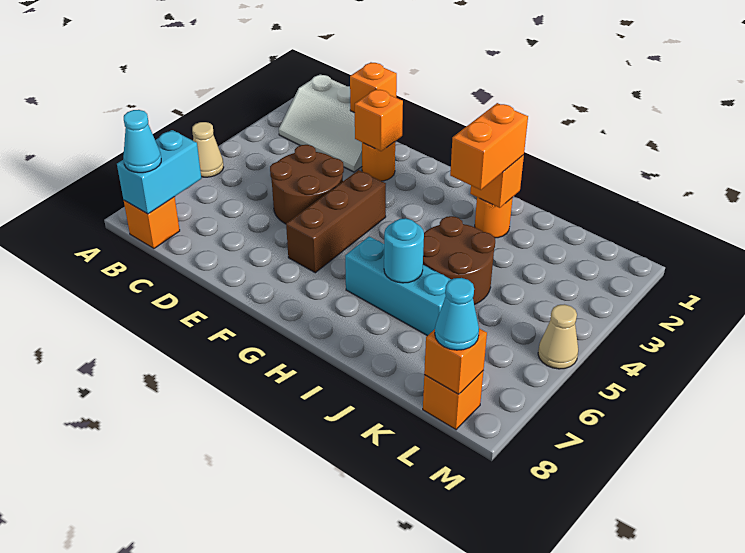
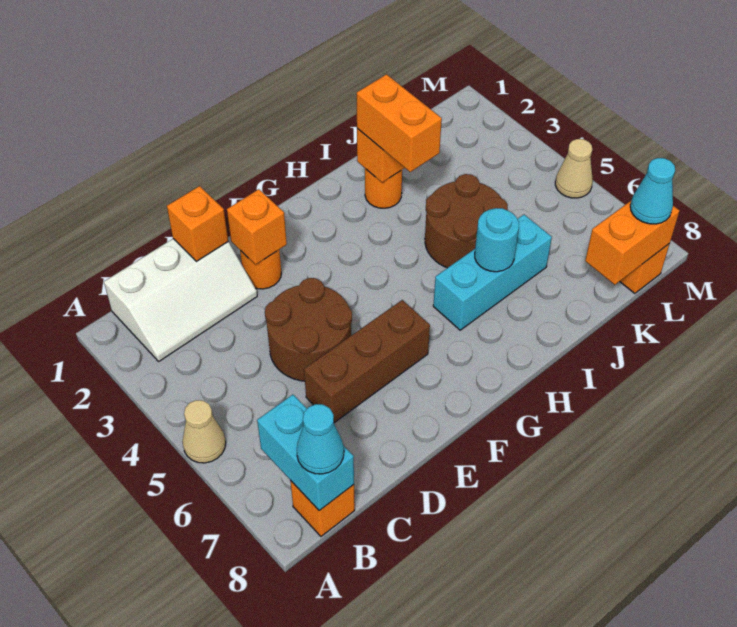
brown 1x3 brick [286,170,386,273] -> brown 1x3 brick turned to [304,300,430,423]
orange 1x1 brick [424,328,487,394] -> orange 1x2 brick [585,201,680,285]

